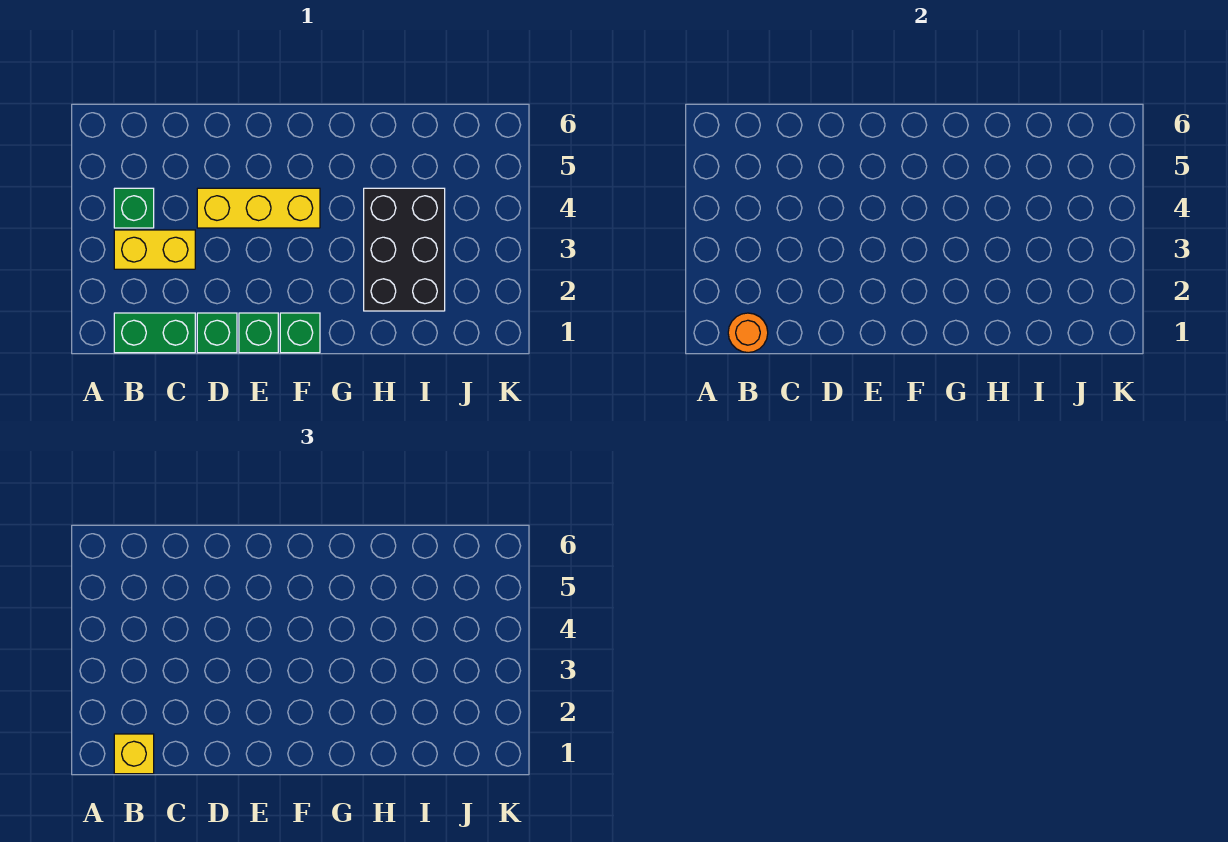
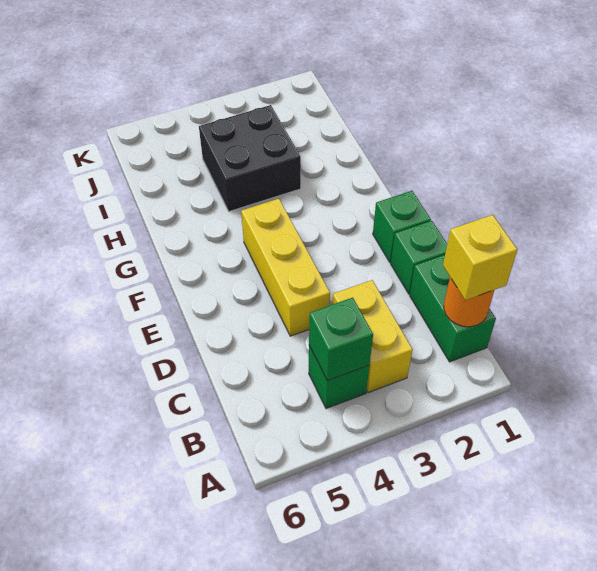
green 1x1 brick [280,313,320,353] -> green 1x1 brick moved to [309,298,373,381]
black 2x3 brick [364,188,445,311] -> black 2x2 brick [199,105,301,212]

